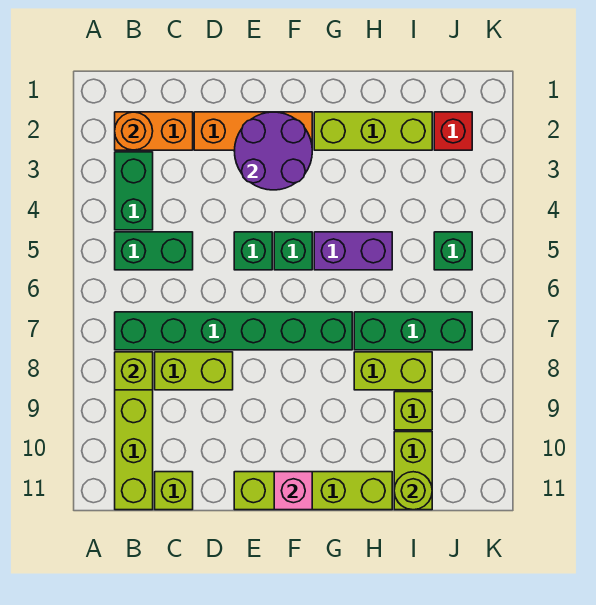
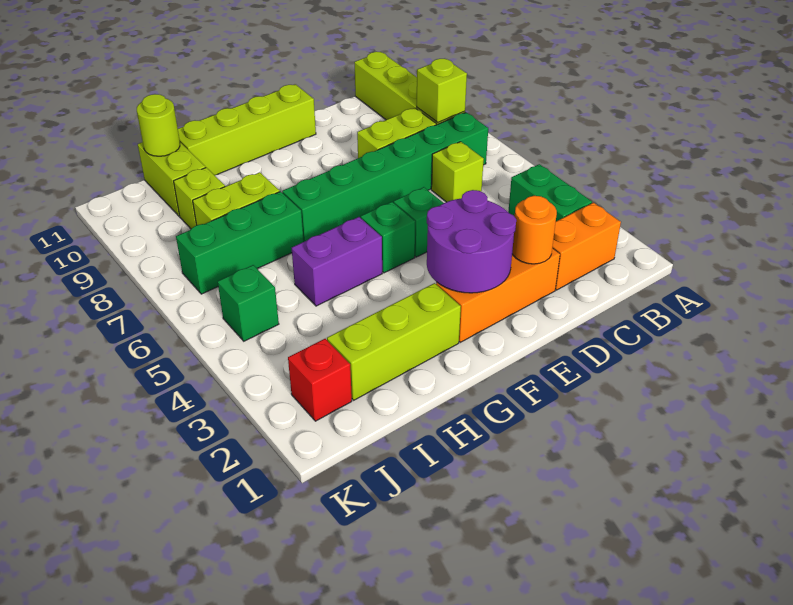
orange 1x1 round brick [115,112,153,150] -> orange 1x1 round brick moved to [512,196,557,264]
green 1x2 brick [115,232,193,270] -> none
lime 1x1 brick [155,472,193,510] -> lime 1x1 brick moved to [431,142,484,202]
pink 1x1 brick [274,472,312,510] -> none

